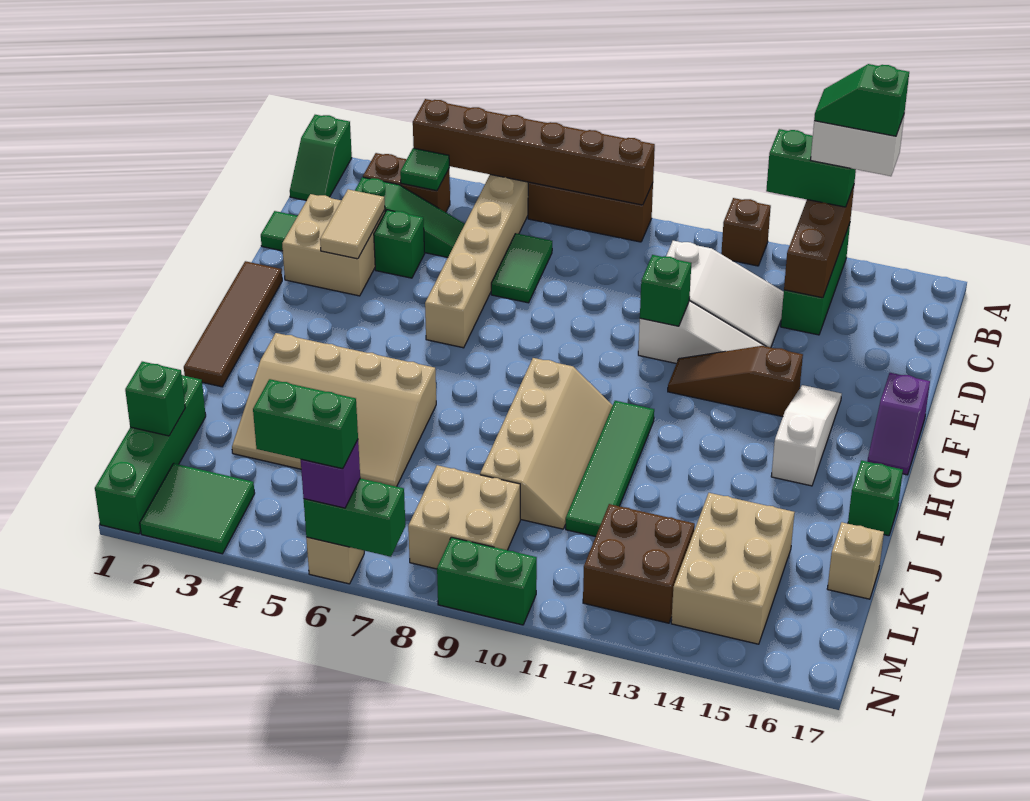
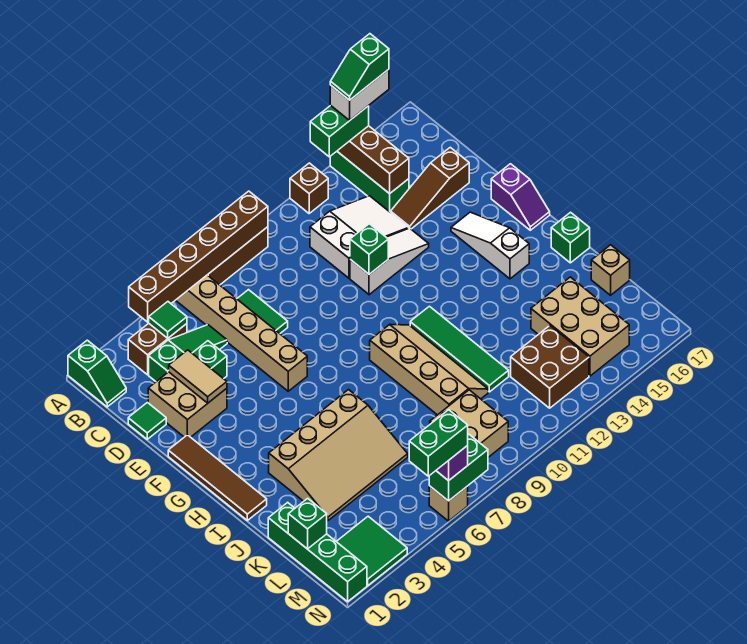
brown 1x3 slope [668,346,803,417] -> brown 1x3 slope moved to [391,147,469,229]
green 1x2 brick [437,537,537,625] -> none

